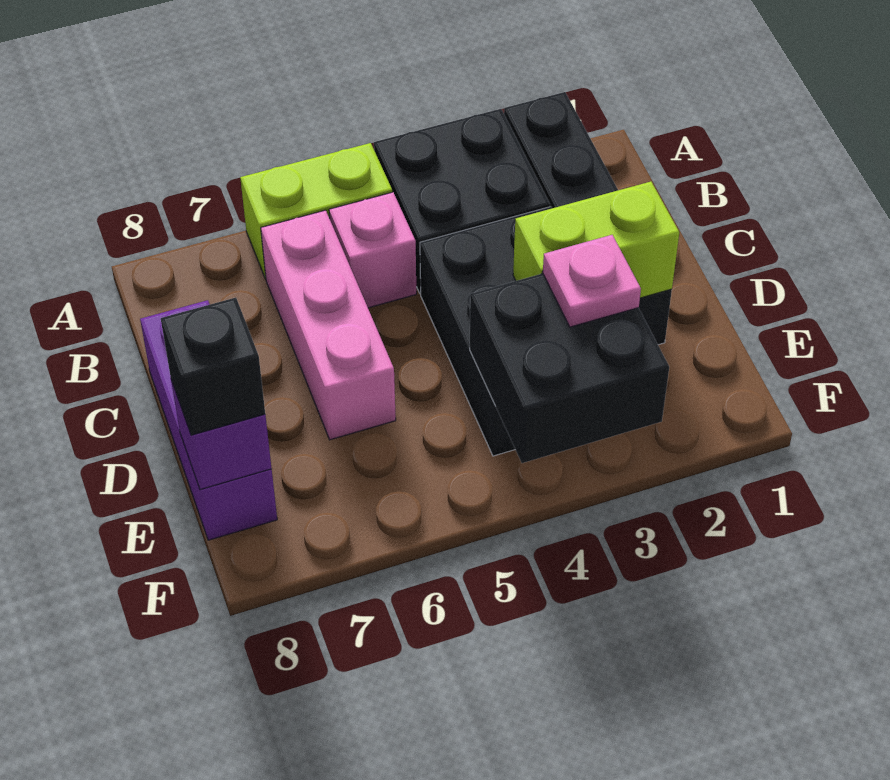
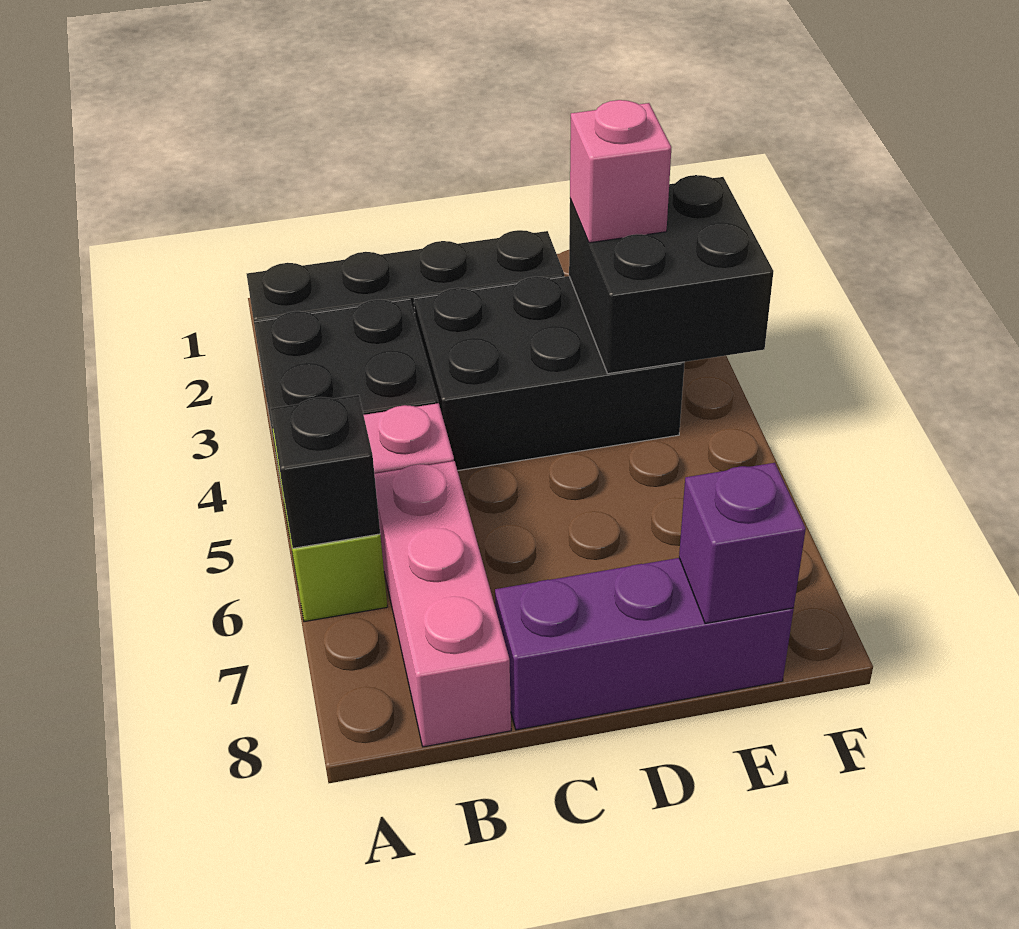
pink 1x3 brick [261,210,396,440] -> pink 1x3 brick turned to [374,461,511,747]
lime 1x2 brick [513,182,679,298] -> none
pink 1x1 plate [543,235,641,327] -> pink 1x1 brick [570,100,671,243]
black 1x1 brick [161,298,265,435] -> black 1x1 brick moved to [271,395,380,548]

